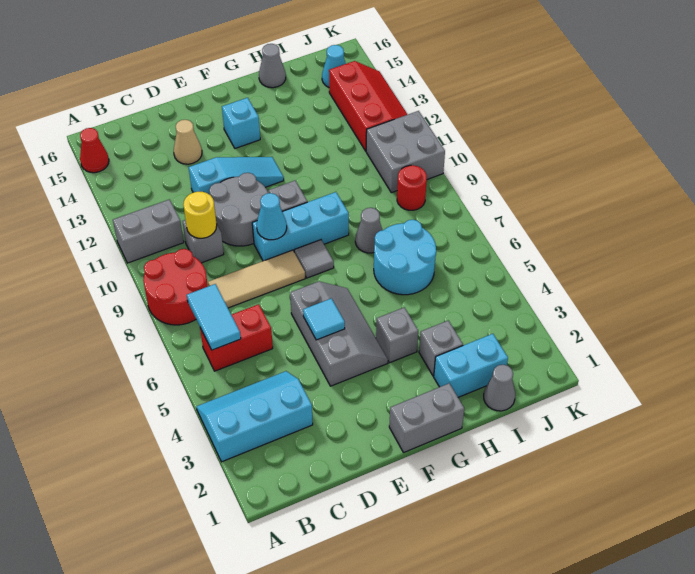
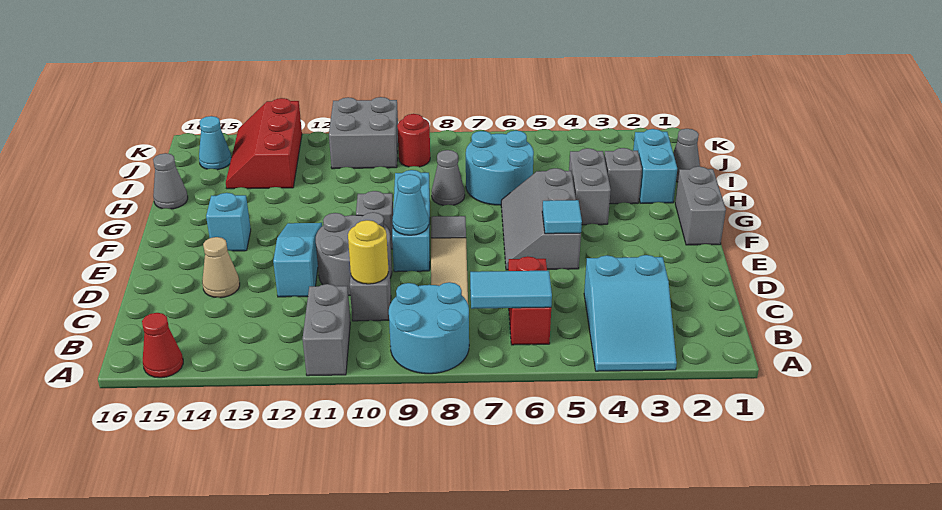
cyan 2x3 slope [196,371,313,462] -> cyan 2x3 slope turned to [584,255,677,371]
red 2x2 round brick [143,249,208,325] -> cyan 2x2 round brick [389,282,469,374]
grey 2x3 slope [290,281,388,386] -> grey 2x3 slope turned to [501,168,581,270]
grey 1x1 brick [376,307,418,363] -> grey 1x2 brick [569,148,611,225]
red 2x3 slope [329,61,408,151] -> red 2x3 slope turned to [226,98,302,189]

